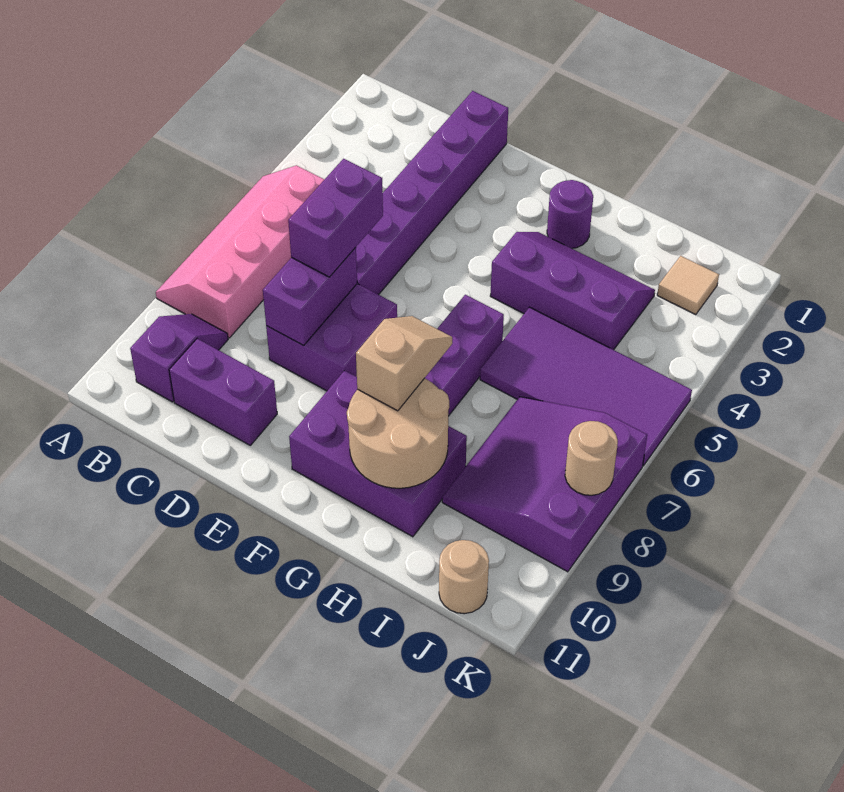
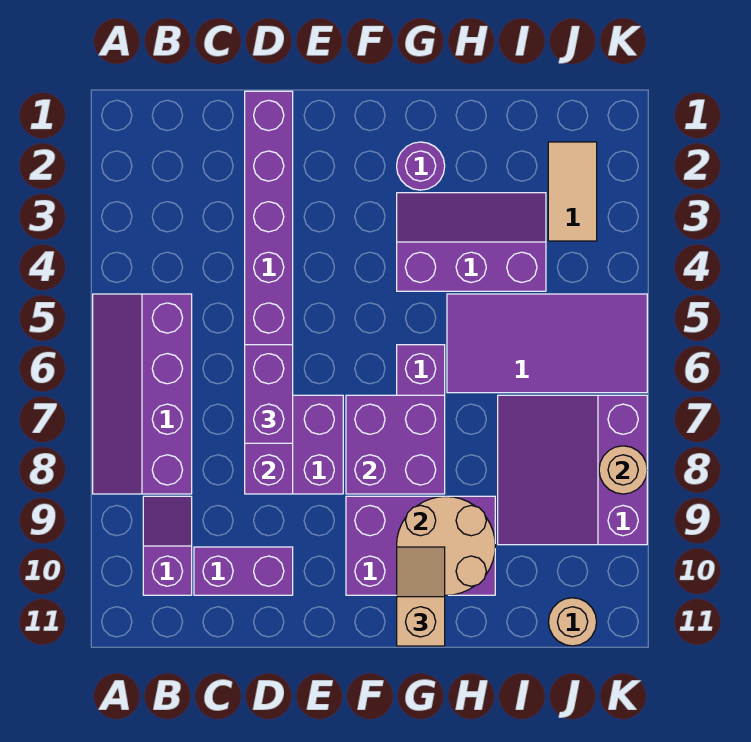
pink 2x4 slope [156,165,324,338] -> purple 2x4 slope [93,294,192,494]
none -> purple 2x2 brick [346,395,445,494]
tan 1x2 slope [356,316,452,411] -> tan 1x2 slope moved to [397,547,445,646]
tan 1x1 tile [657,256,719,315] -> tan 1x2 tile [548,142,597,241]

